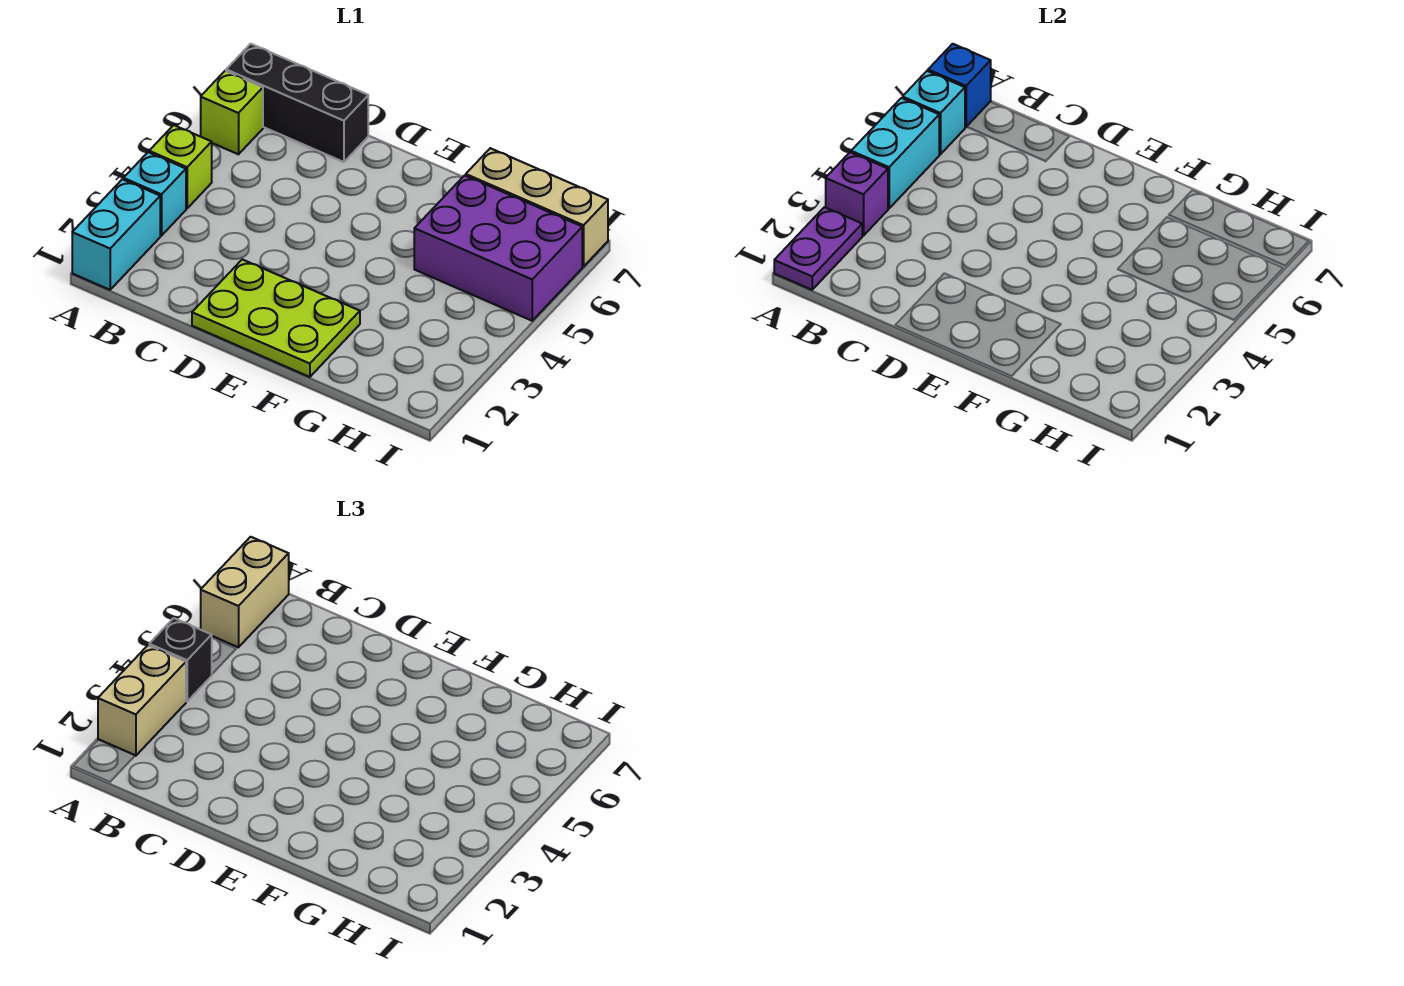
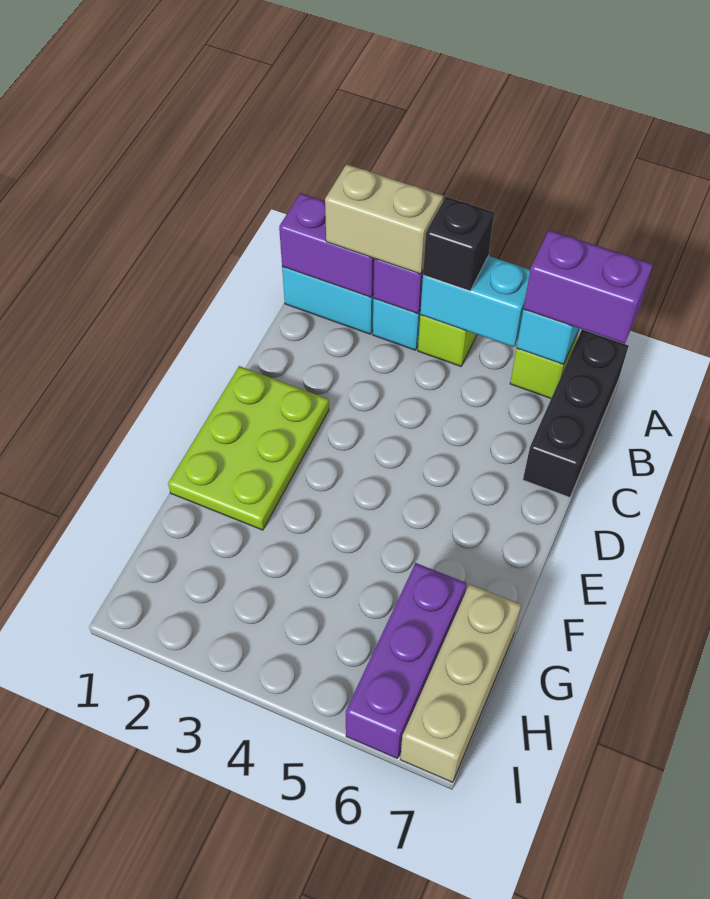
purple 1x2 plate [774,207,862,290] -> purple 1x2 brick [279,193,374,297]
tan 1x2 brick [201,537,289,647] -> purple 1x2 brick [524,230,653,344]
blue 1x1 brick [928,44,991,127] -> none
purple 2x3 brick [414,175,582,321] -> purple 1x3 brick [346,563,467,758]

